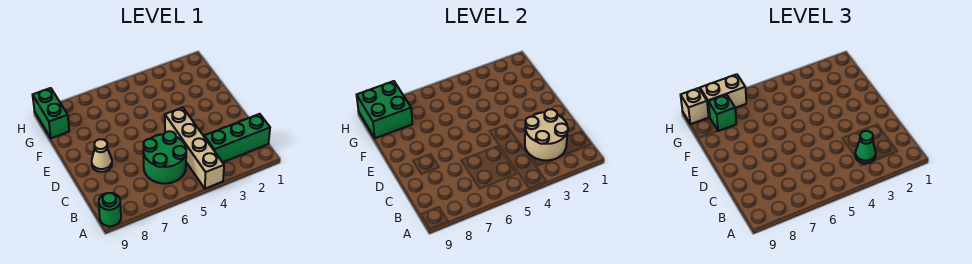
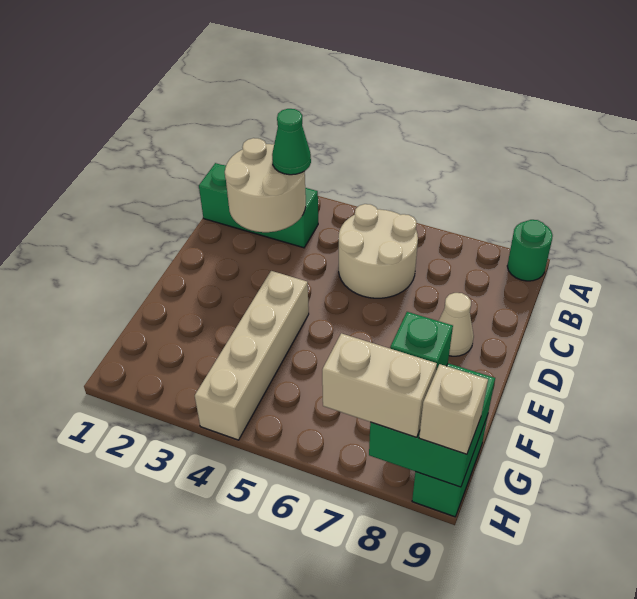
tan 1x4 brick [165,108,224,189] -> tan 1x4 brick moved to [195,271,309,440]
green 2x2 round brick [143,131,186,184] -> tan 2x2 round brick [339,204,418,298]

